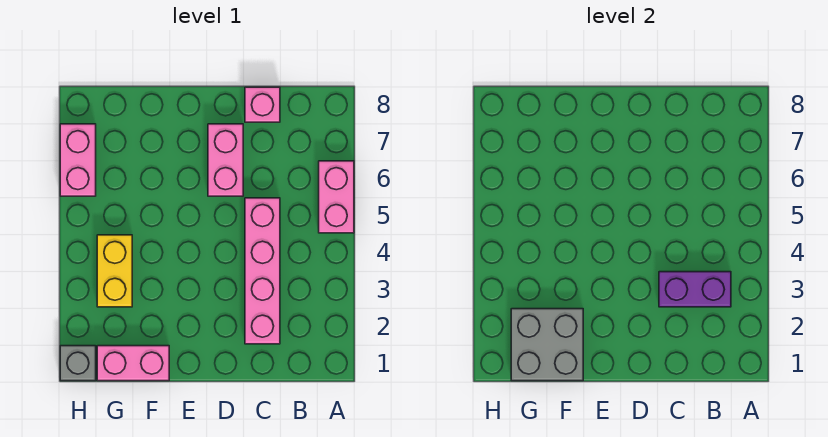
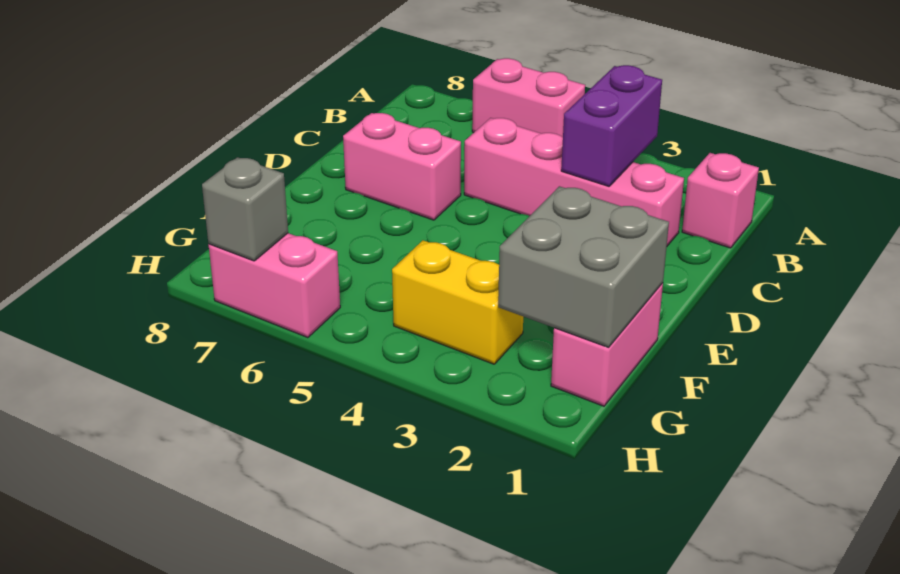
pink 1x1 brick [245,87,280,122] -> pink 1x1 brick moved to [682,153,759,248]
grey 1x1 brick [60,346,96,381] -> grey 1x1 brick moved to [202,157,288,261]

